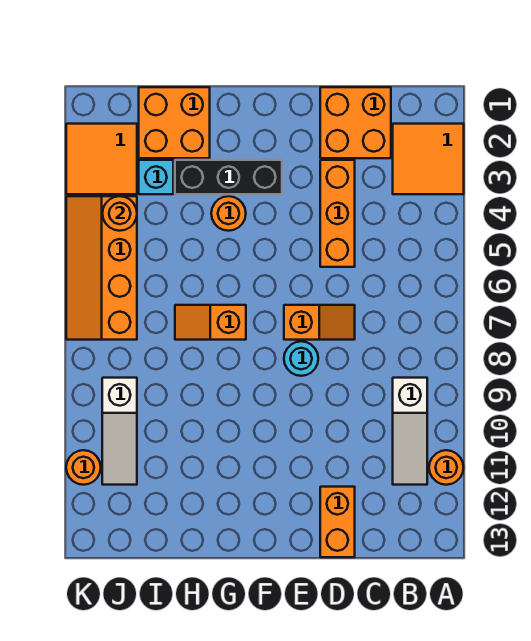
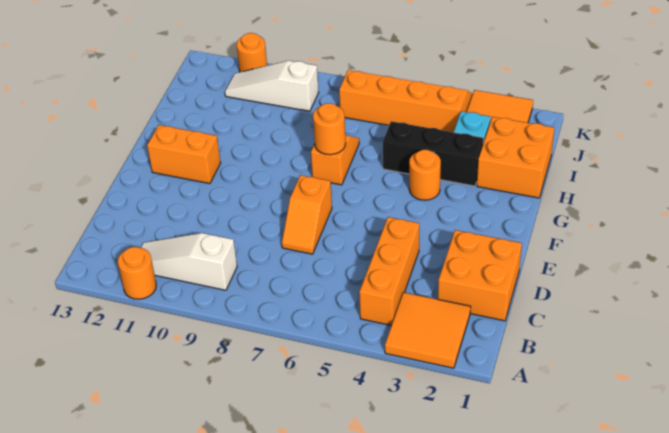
orange 1x3 brick [320,160,355,267] -> orange 1x3 brick turned to [359,217,419,325]
orange 1x2 brick [320,487,355,557] -> orange 1x2 brick moved to [147,125,221,184]
cyan 1x1 round brick [284,341,318,376] -> none
black 1x3 brick [175,160,282,194] -> black 1x3 brick turned to [383,121,484,186]
orange 1x1 round brick [103,196,137,231] -> orange 1x1 round brick moved to [313,103,346,155]

